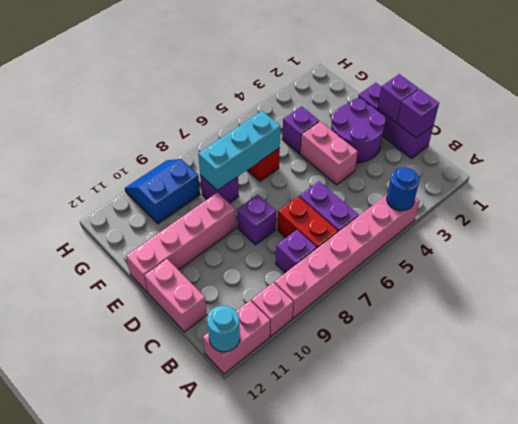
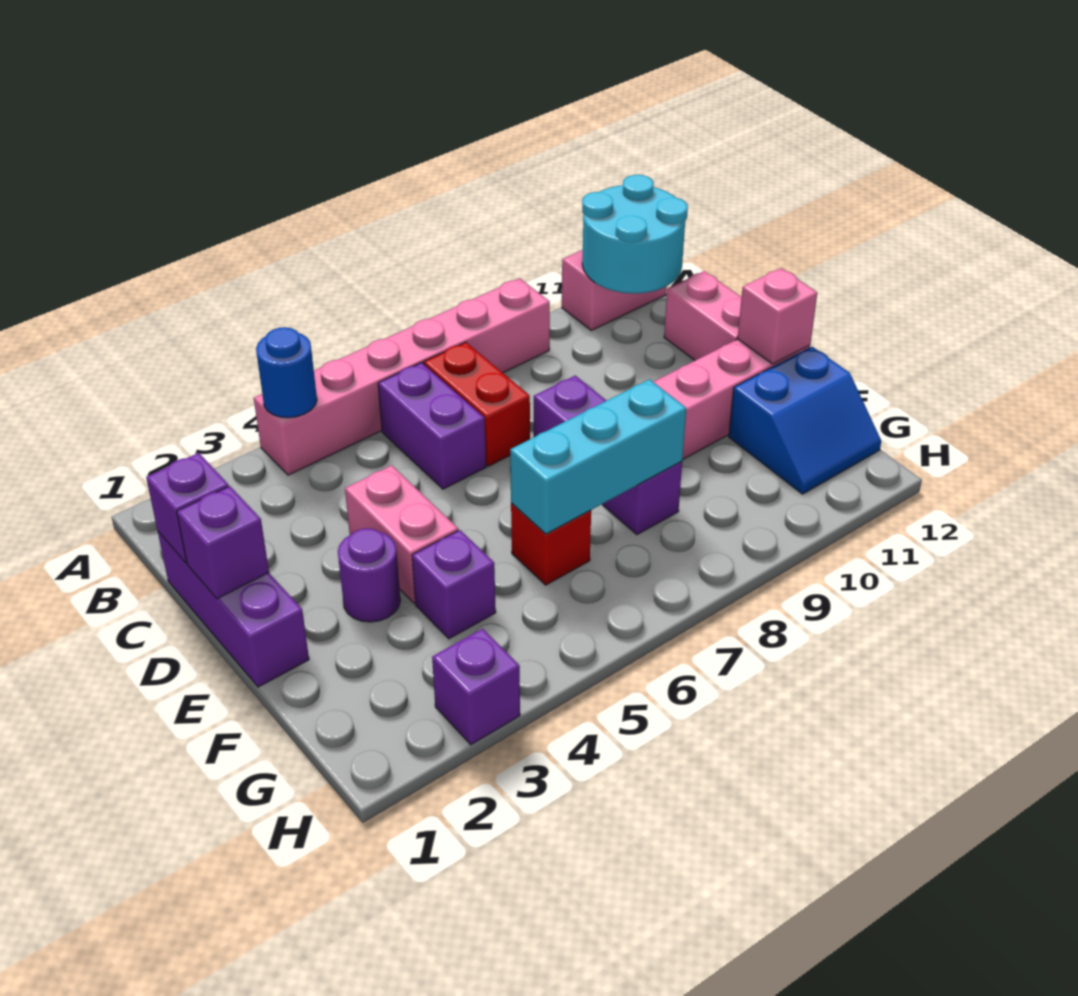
pink 1x1 brick [251,283,293,336] -> pink 1x1 brick moved to [738,268,817,364]
cyan 1x1 round brick [207,305,240,352] -> cyan 2x2 round brick [582,175,688,294]
purple 1x1 brick [276,230,317,273] -> purple 1x1 brick moved to [432,629,520,745]
purple 2x2 round brick [331,98,386,163] -> purple 1x1 round brick [338,528,400,622]
blue 2x2 slope [125,159,200,224] -> blue 2x2 slope moved to [729,347,881,494]

